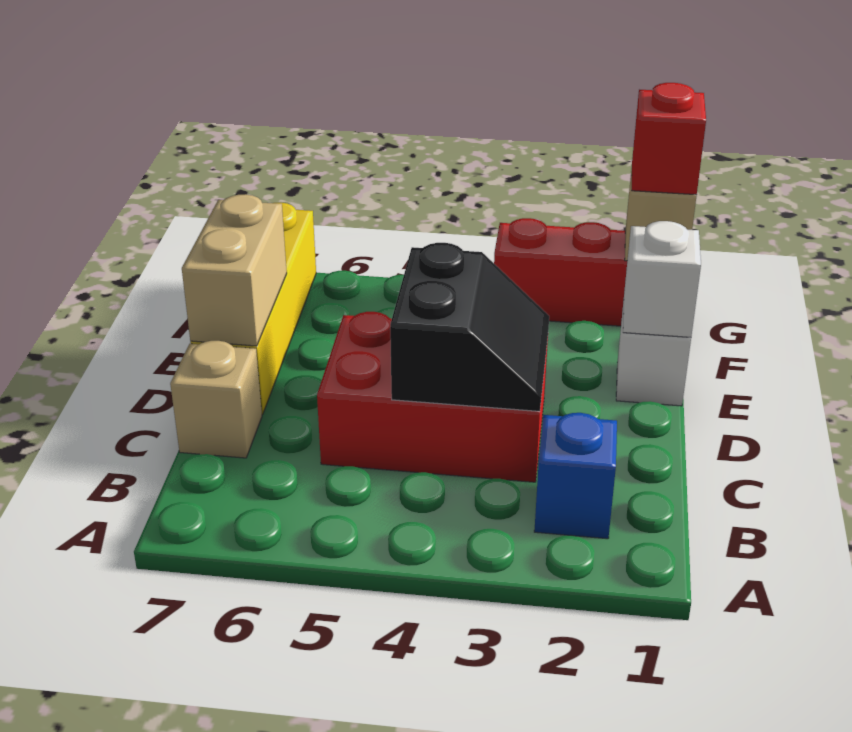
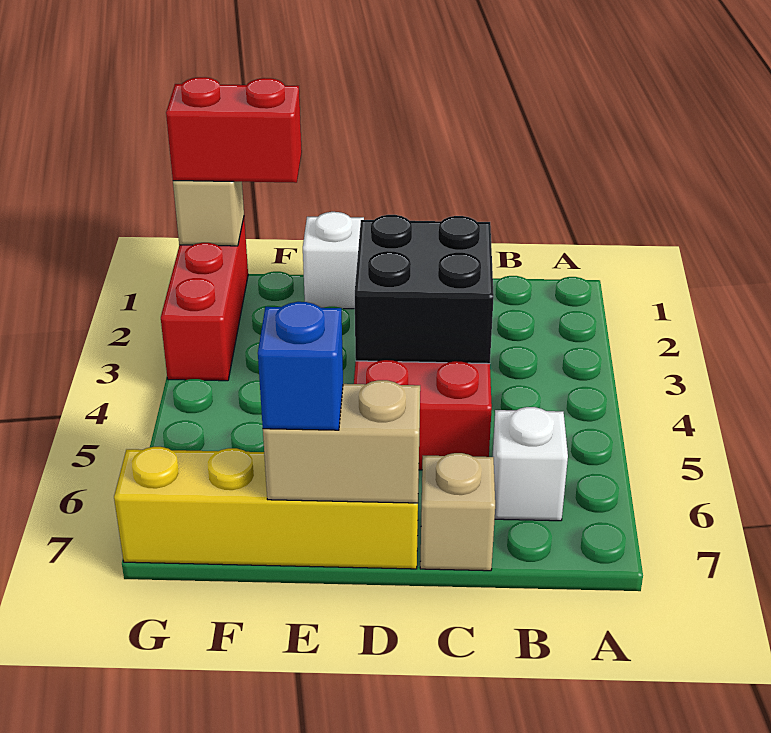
blue 1x1 brick [534,413,617,539] -> blue 1x1 brick moved to [258,302,343,430]
black 2x2 slope [390,243,549,411] -> black 2x2 brick [355,215,494,364]
white 1x1 brick [623,221,701,337] -> white 1x1 brick moved to [492,407,568,521]
red 1x1 brick [632,83,706,195] -> red 1x2 brick [166,77,302,183]

